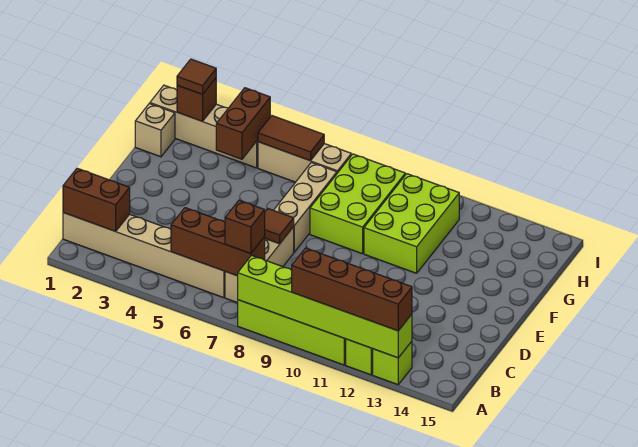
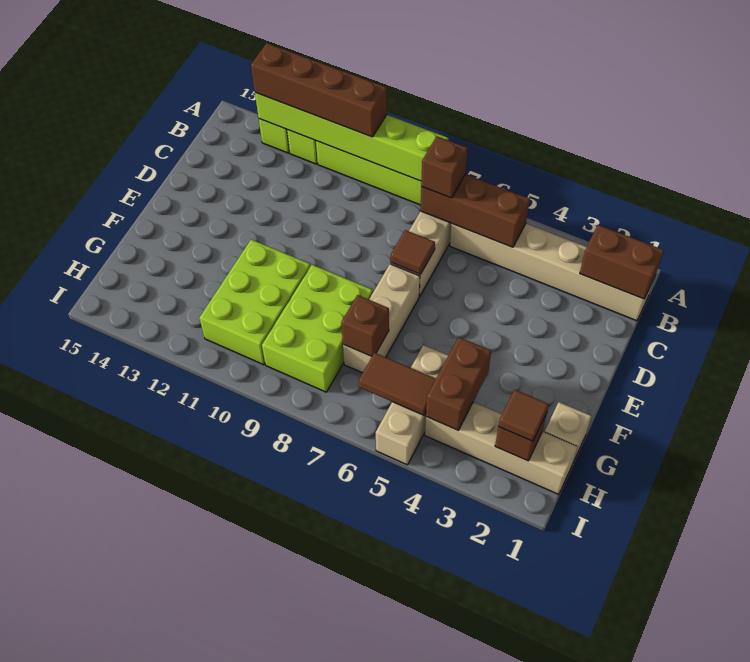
none -> brown 1x1 brick [341,295,389,356]
tan 1x3 brick [258,142,351,182] -> tan 1x3 brick turned to [376,345,448,465]

